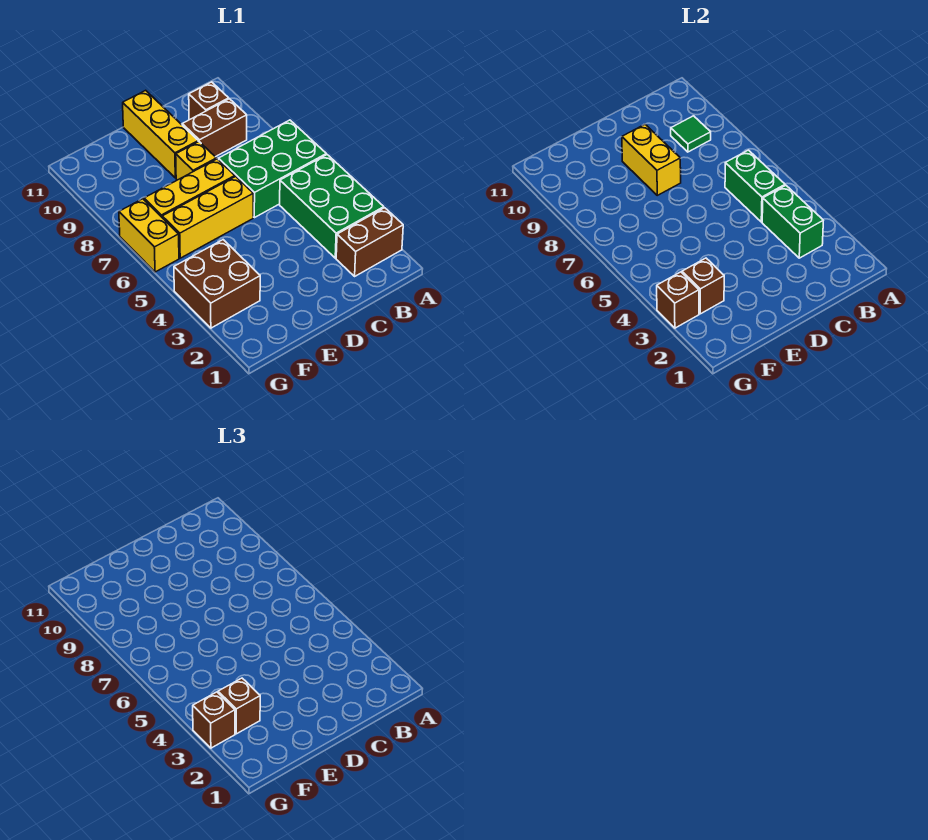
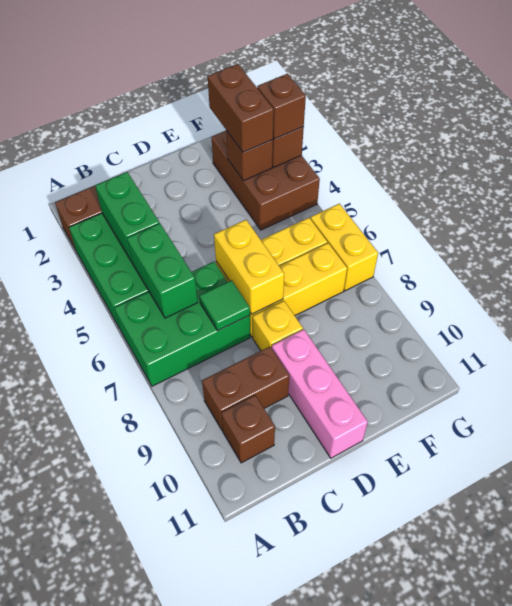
green 1x1 tile [671,116,711,152] -> green 1x1 tile moved to [199,280,250,331]
yellow 1x2 brick [622,124,681,195] -> yellow 1x2 brick moved to [214,220,284,314]
yellow 1x3 brick [123,90,198,178] -> pink 1x3 brick [272,329,368,458]
brown 2x2 brick [174,240,260,328] -> brown 2x3 brick [211,131,320,230]
brown 1x1 brick [218,678,260,734] -> brown 1x2 brick [208,64,274,152]

